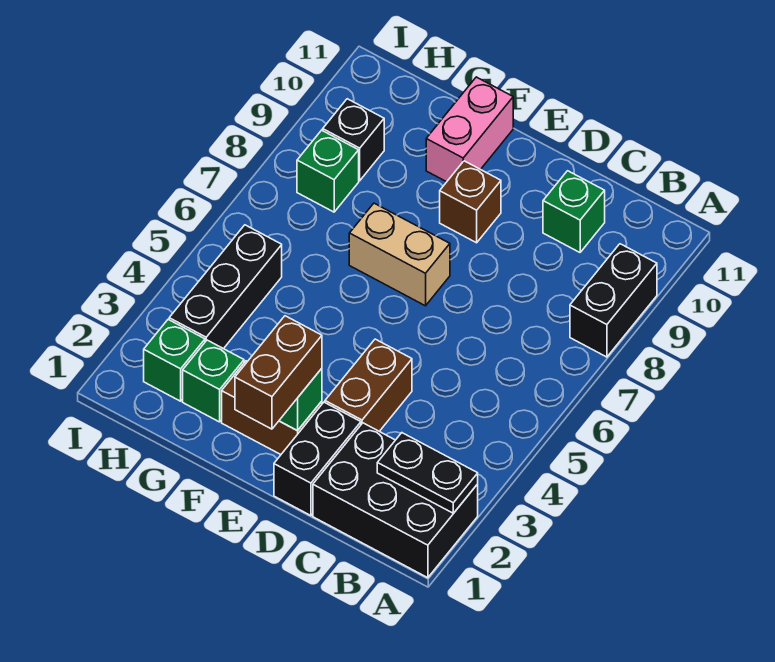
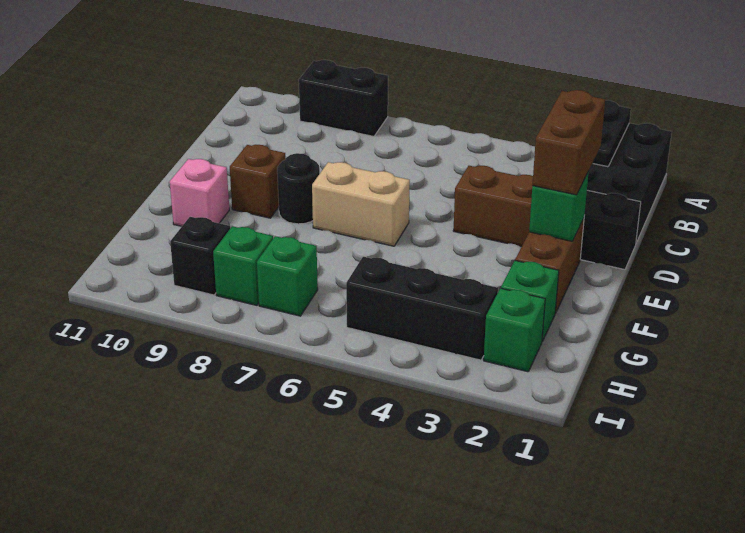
green 1x1 brick [543,171,605,252] -> green 1x1 brick moved to [257,236,318,316]
brown 1x2 brick [235,316,322,429] -> brown 1x2 brick turned to [532,90,605,195]
tan 1x2 brick [349,203,450,306] -> tan 1x2 brick turned to [312,162,410,246]
none -> black 1x1 round brick [277,153,320,224]
pink 1x2 brick [426,77,513,182] -> pink 1x1 brick [170,159,229,226]

